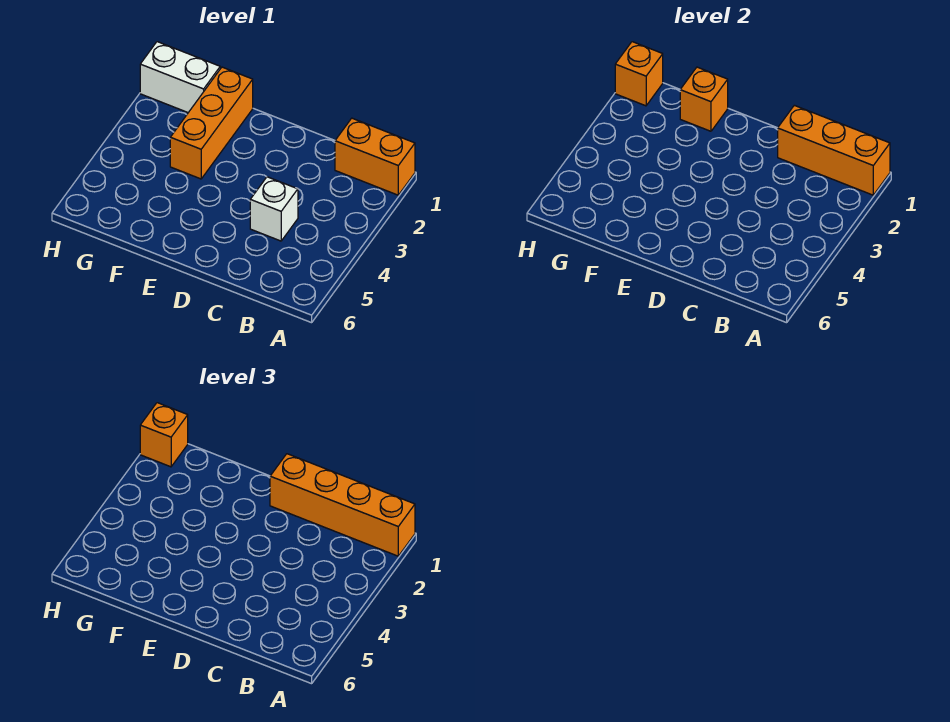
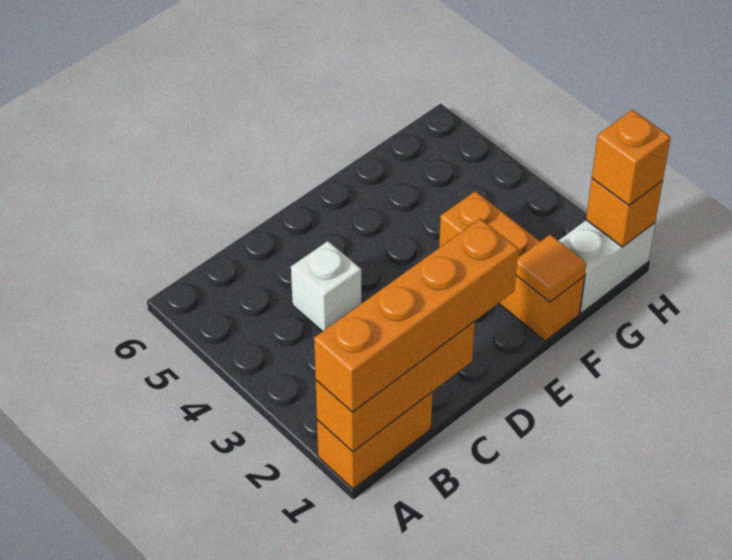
orange 1x1 brick [680,67,728,131] -> orange 1x1 tile [516,235,586,302]

